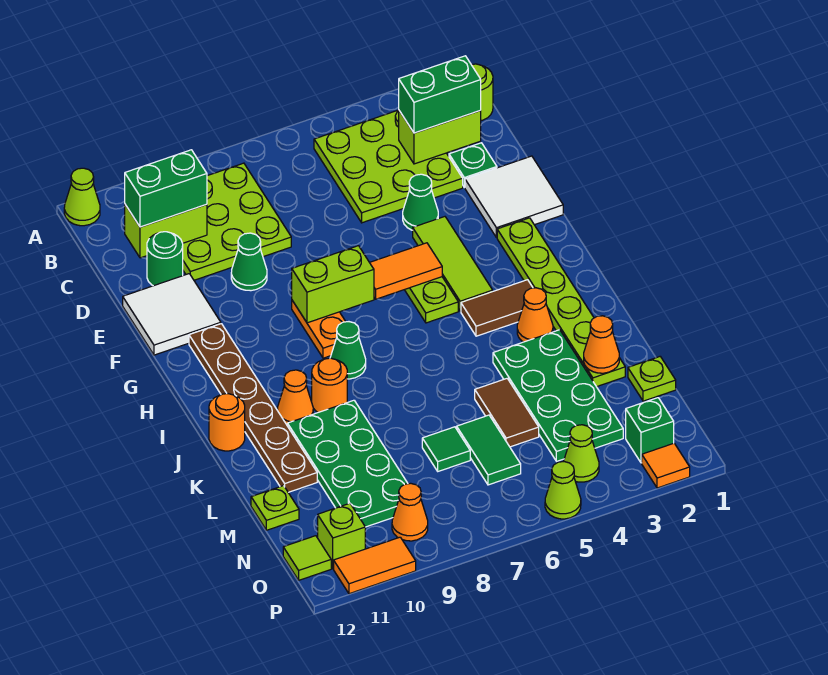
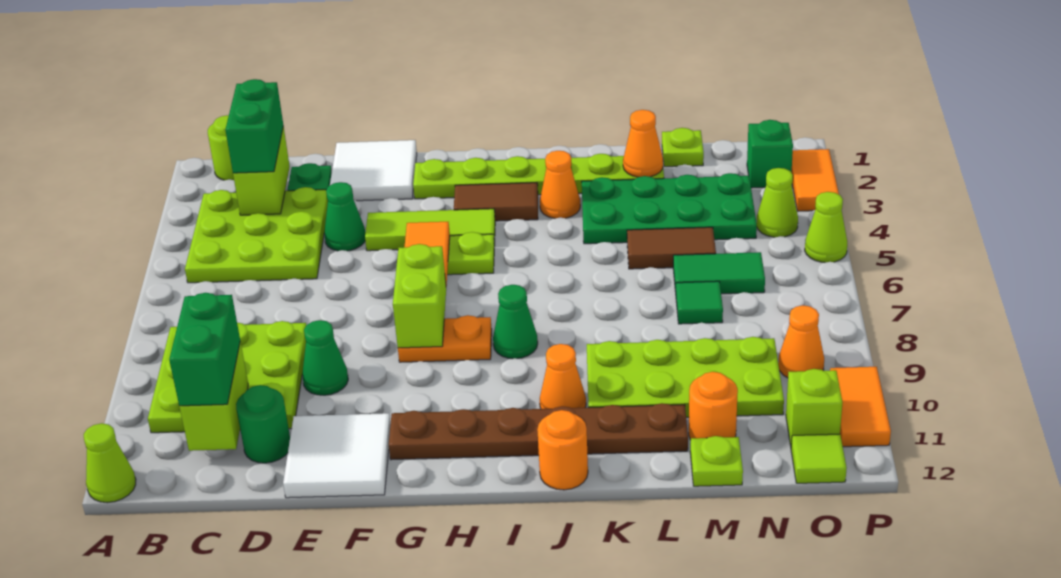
brown 1x2 tile [461,280,533,336] -> brown 1x2 tile turned to [454,183,538,221]
orange 1x1 round brick [312,358,347,412] -> orange 1x1 round brick moved to [689,372,738,440]
green 2x4 plate [288,400,408,527] -> lime 2x4 plate [587,337,784,417]
orange 1x1 tile [642,443,690,488] -> orange 1x2 tile [791,149,839,211]

